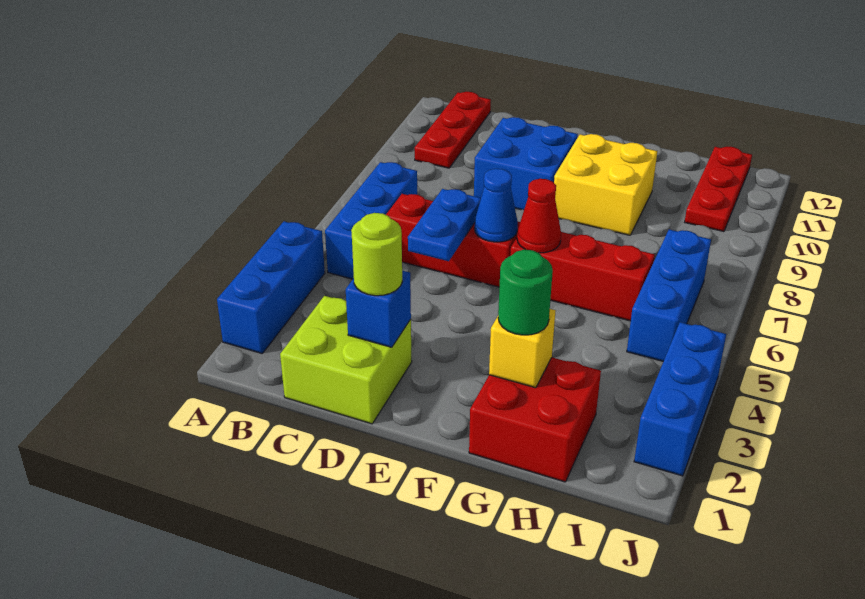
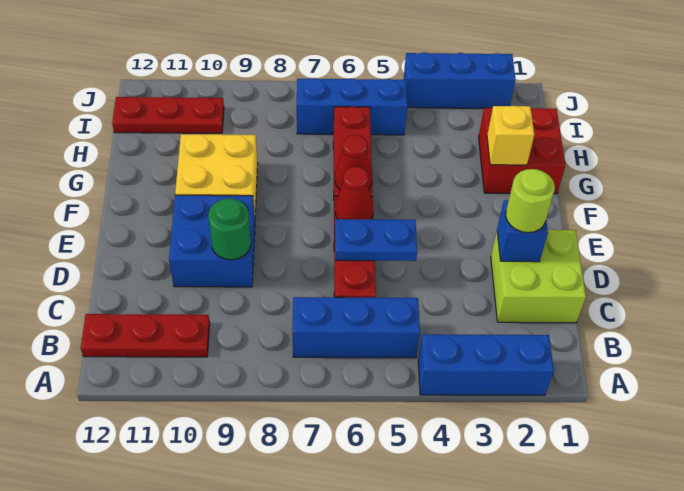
blue 1x1 cone [474,169,518,242] -> red 1x1 cone [335,167,374,219]
green 1x1 round brick [498,250,553,335] -> green 1x1 round brick moved to [208,198,251,260]

